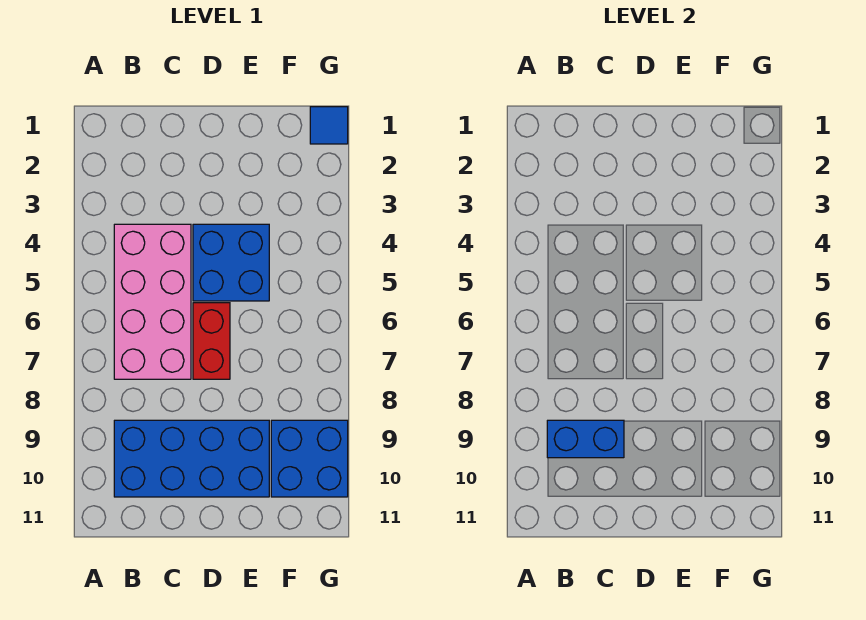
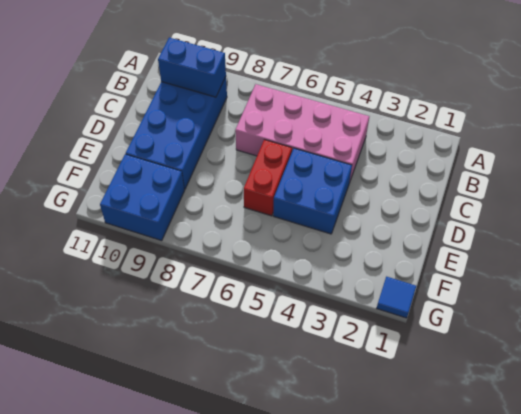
blue 1x2 brick [547,420,624,458] -> blue 1x2 brick turned to [158,38,226,97]
red 1x2 brick [193,303,230,379] -> red 1x2 brick turned to [244,140,292,216]

